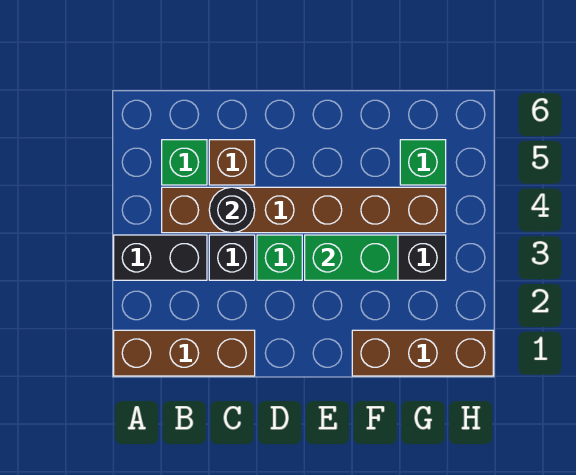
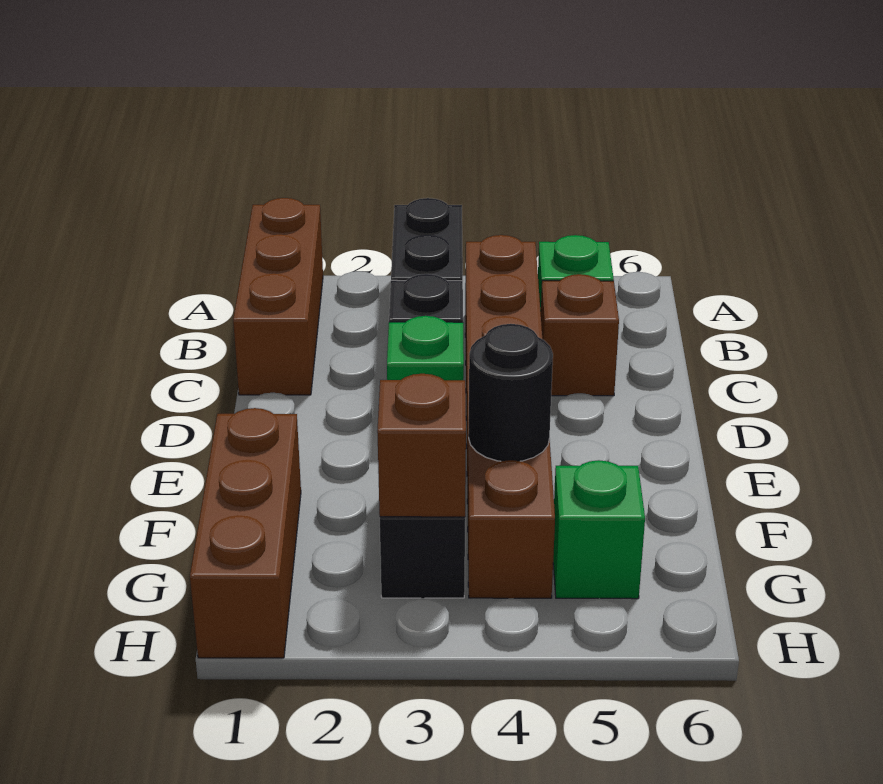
black 1x1 round brick [209,187,255,233] -> black 1x1 round brick moved to [468,324,553,461]
green 1x2 brick [305,235,398,280] -> none
none -> brown 1x1 brick [377,374,466,517]

